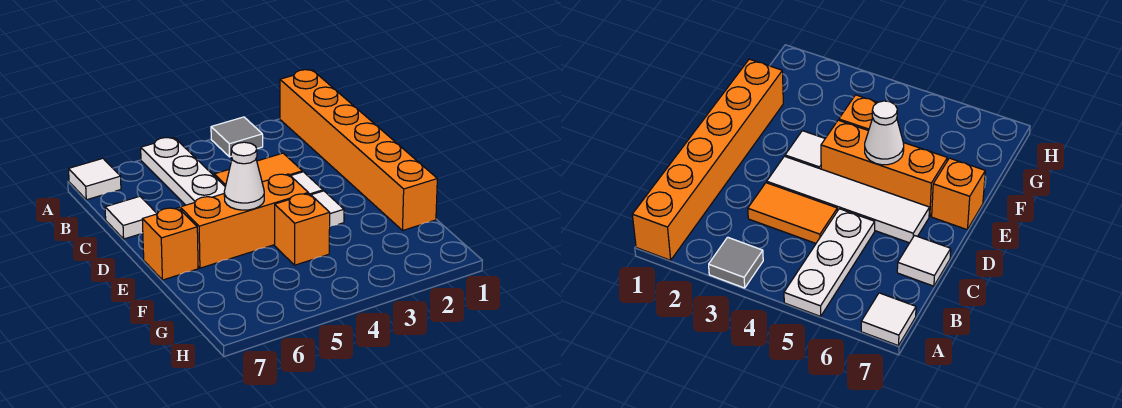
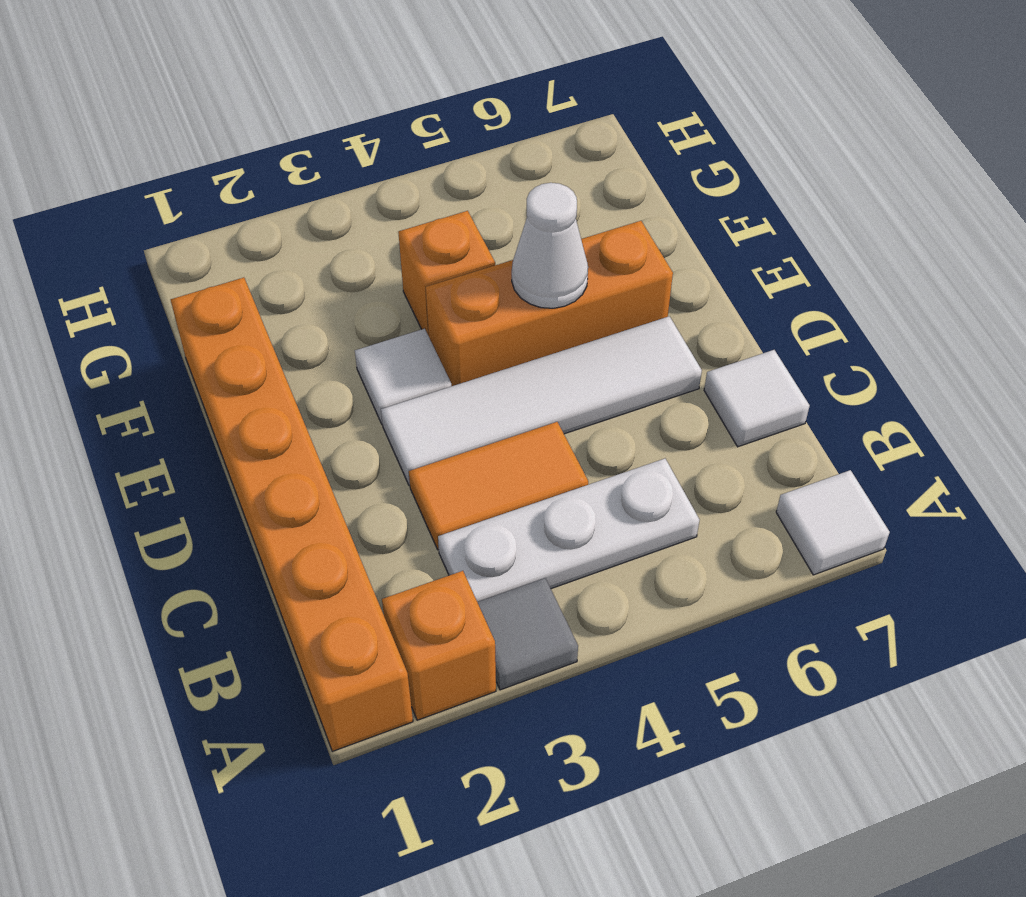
white 1x3 plate [141,138,225,205] -> white 1x3 plate turned to [438,459,699,602]
orange 1x1 brick [142,208,198,280] -> orange 1x1 brick moved to [382,571,496,720]

